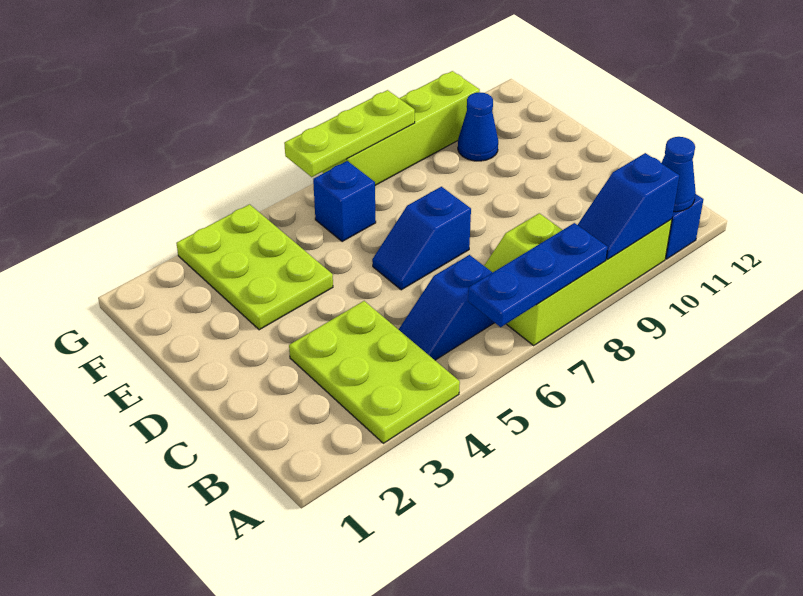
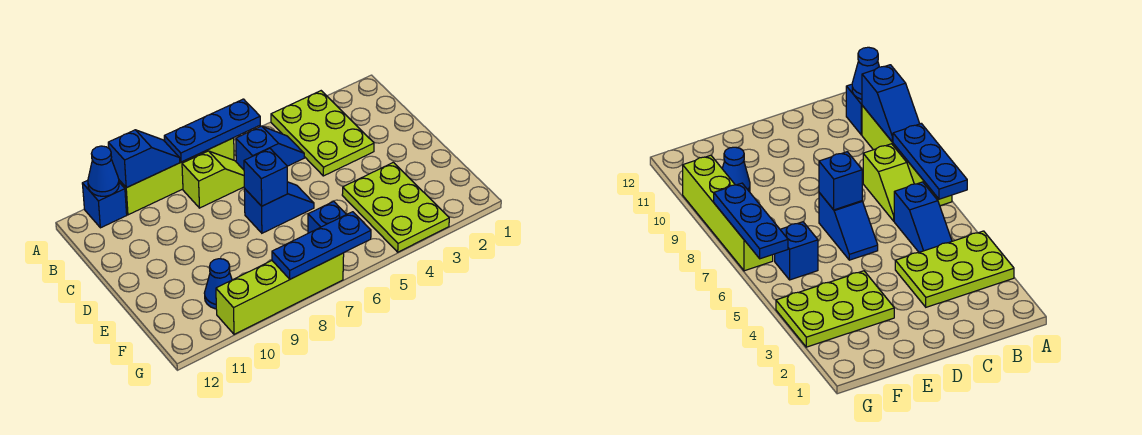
none -> blue 1x1 brick [244,148,287,206]
lime 1x3 plate [284,90,415,177] -> blue 1x3 plate [272,212,371,279]

